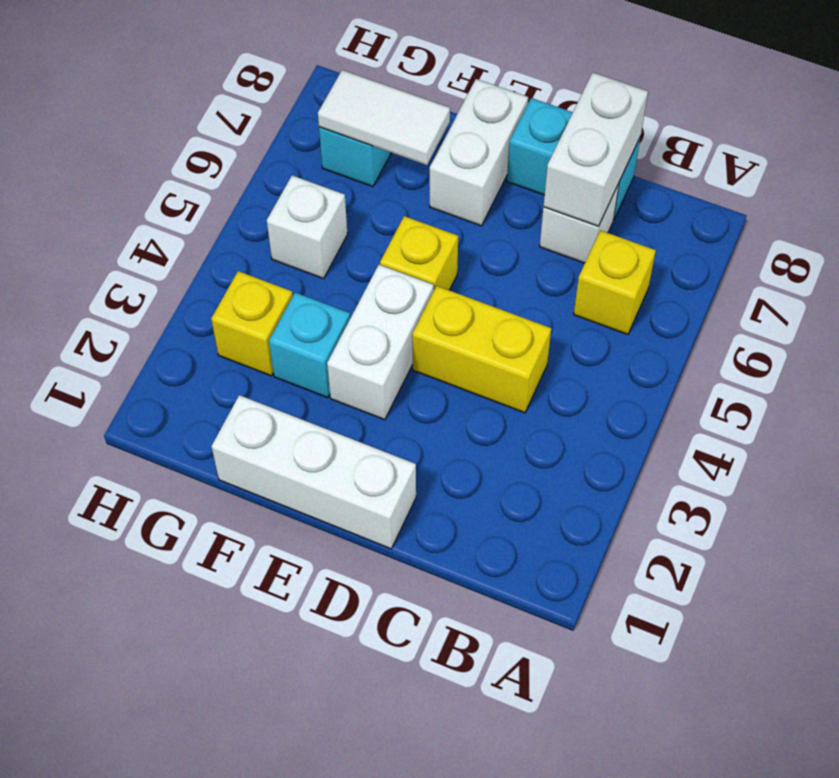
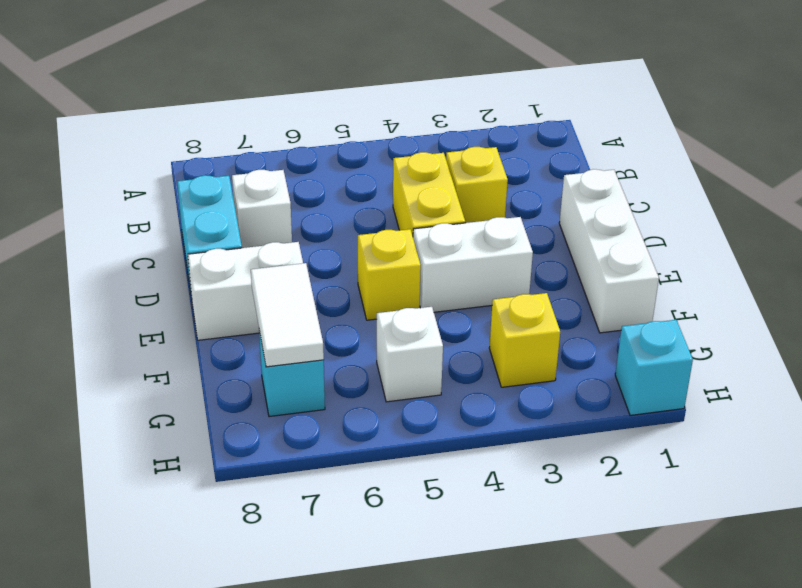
yellow 1x1 brick [574,230,656,335] -> yellow 1x1 brick moved to [446,147,508,223]
white 1x2 brick [543,73,648,226] -> none
cyan 1x1 brick [269,293,350,398] -> cyan 1x1 brick moved to [615,320,693,415]

